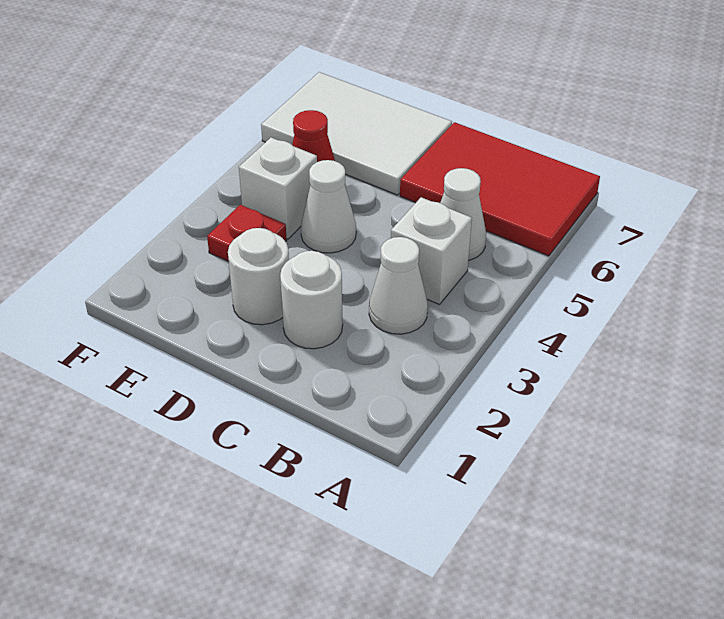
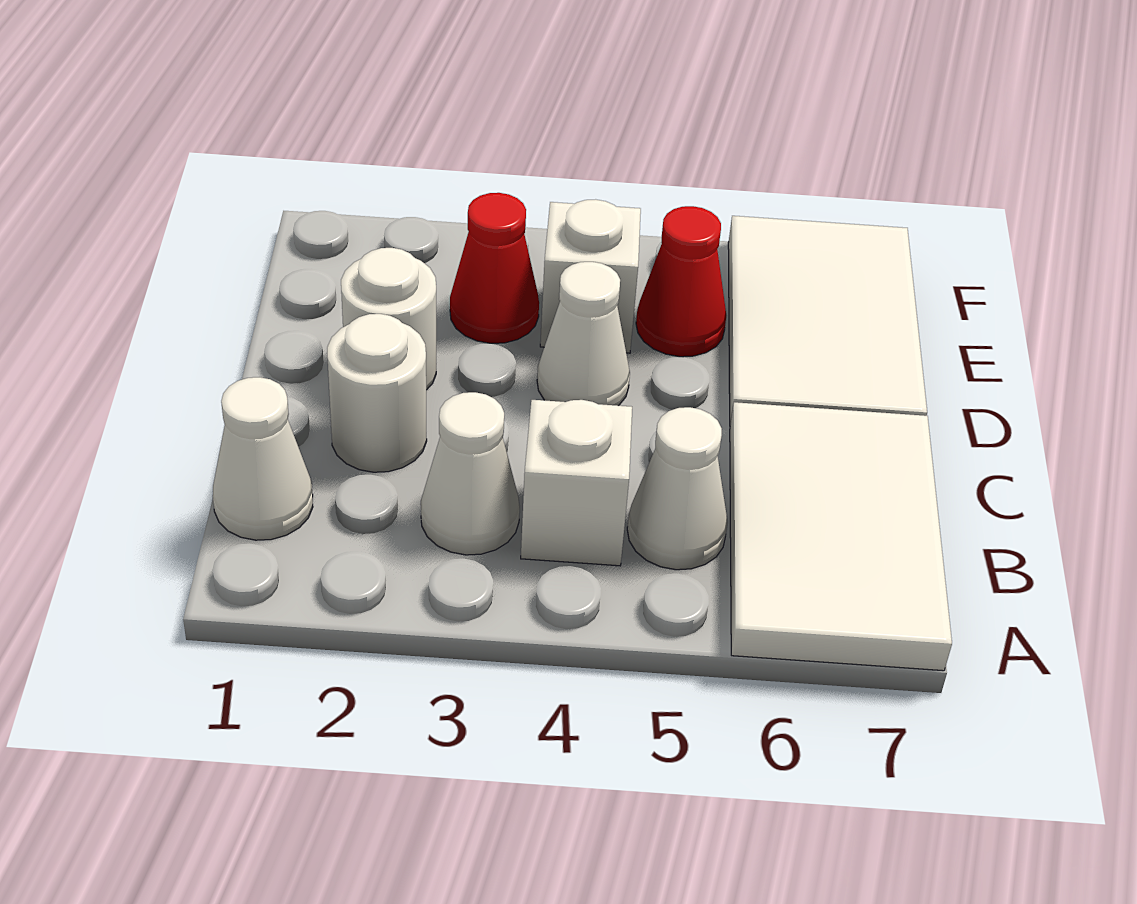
red 2x3 tile [400,122,600,256] -> white 2x3 tile [730,402,952,671]
none -> white 1x1 cone [213,377,313,540]
red 1x1 plate [207,205,287,262] -> red 1x1 cone [450,193,539,343]

